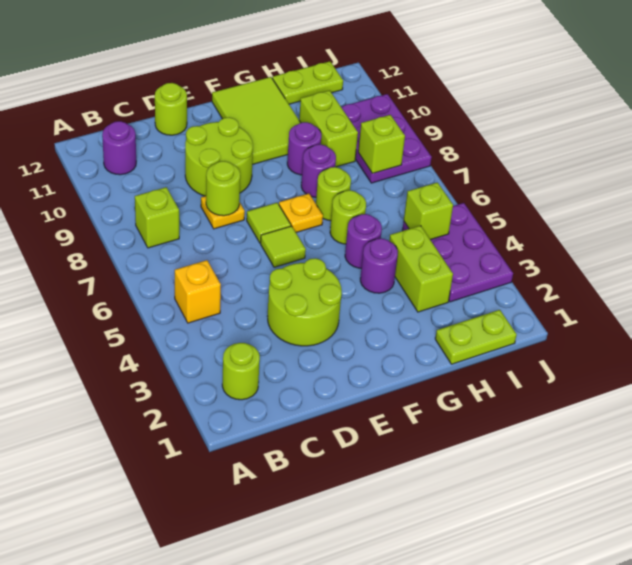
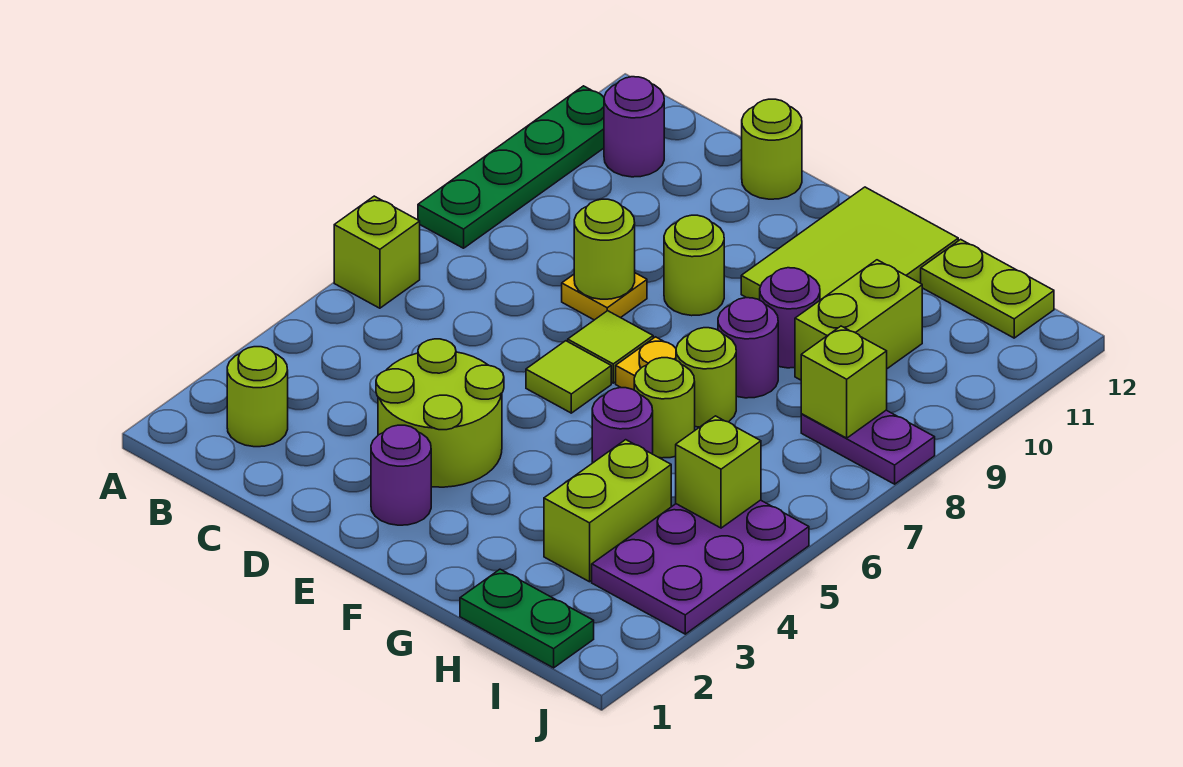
none -> green 1x4 plate [418,86,604,248]
yellow 1x1 brick [175,260,221,323] -> none
lime 1x1 brick [135,187,179,248] -> lime 1x1 brick moved to [334,196,420,308]
lime 2x2 round brick [185,117,253,196] -> lime 1x1 round brick [664,215,724,316]
purple 1x1 round brick [360,238,398,293] -> purple 1x1 round brick moved to [371,425,431,525]
lime 1x2 plate [435,310,517,364] -> green 1x2 plate [460,569,594,668]
purple 2x3 plate [341,94,432,183] -> purple 1x2 plate [801,410,935,484]

